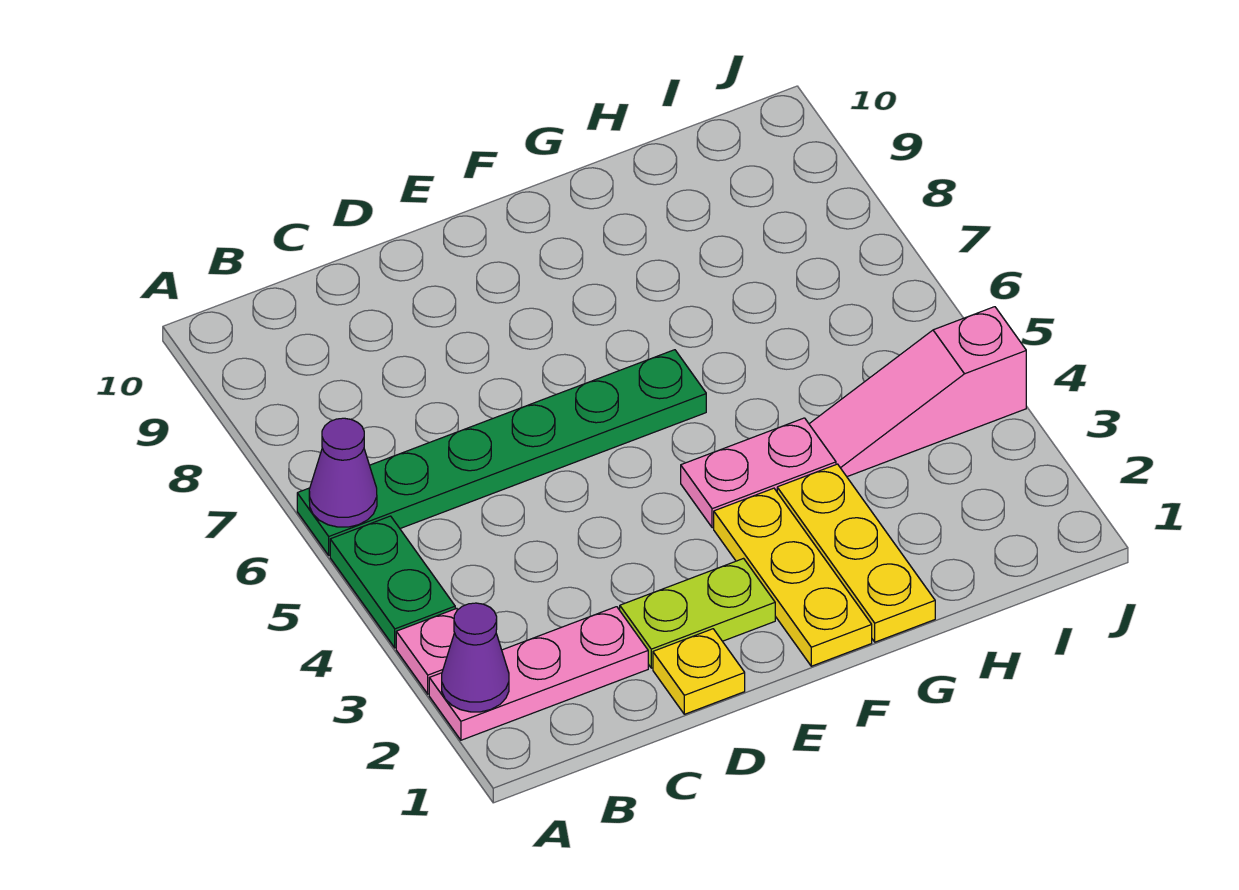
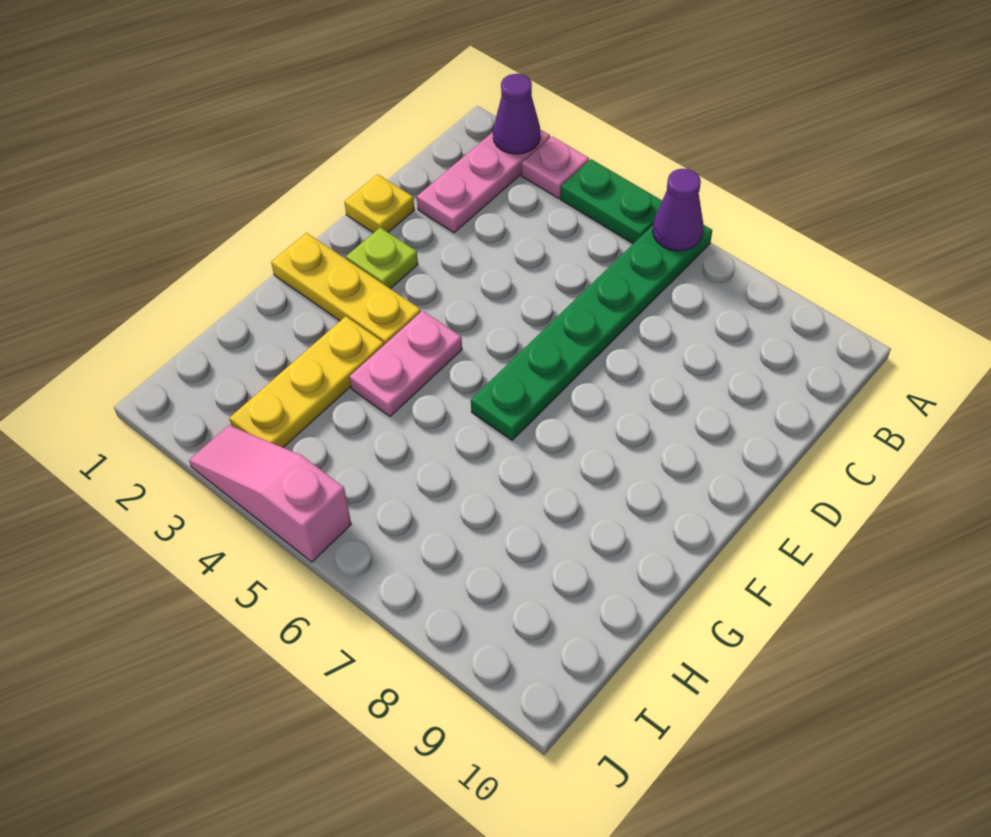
lime 1x2 plate [620,559,775,668] -> lime 1x1 plate [346,228,418,289]
yellow 1x3 plate [777,464,935,642] -> yellow 1x3 plate turned to [229,316,384,447]
pink 1x3 slope [809,307,1026,477] -> pink 1x3 slope turned to [189,425,351,562]

